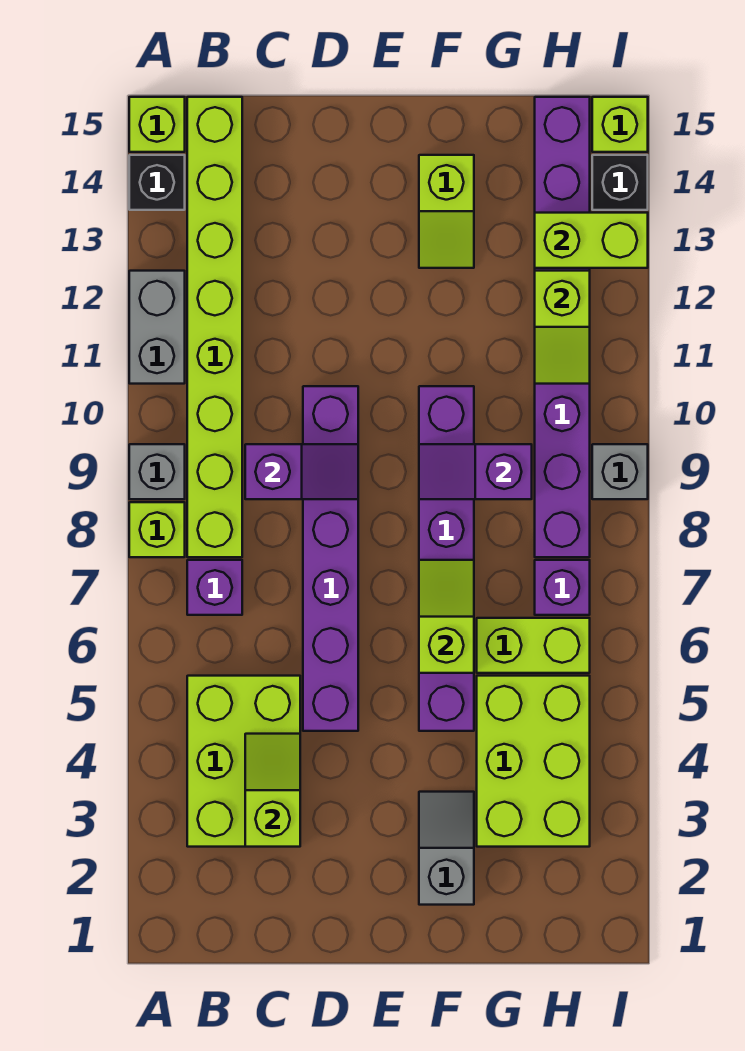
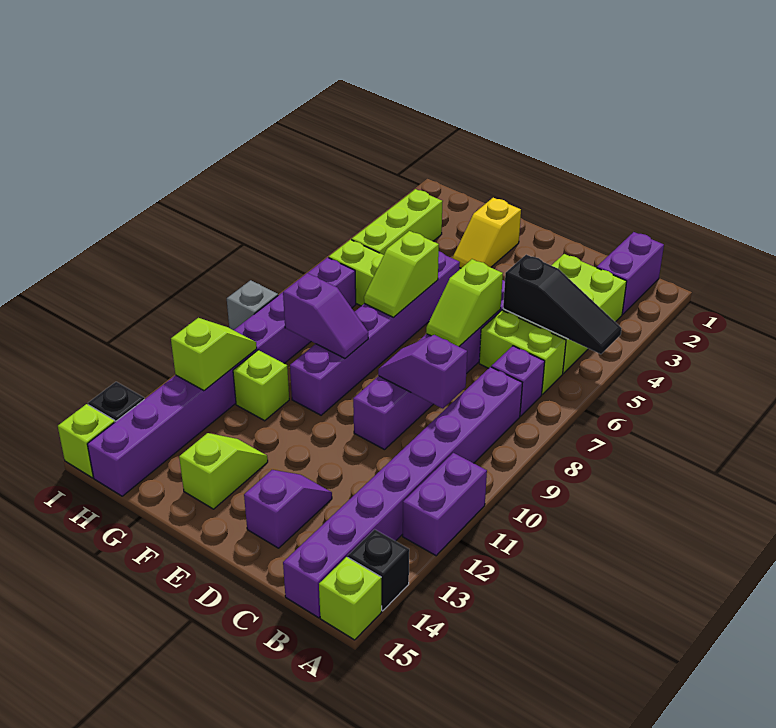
none -> black 1x3 slope [503,255,622,354]
lime 1x1 brick [129,502,185,557] -> lime 1x1 brick moved to [233,350,289,421]
grey 1x1 brick [129,444,185,499] -> none
grey 1x2 brick [129,271,185,384] -> purple 1x2 brick [403,453,487,556]
none -> purple 1x2 brick [597,232,664,314]
lime 1x8 brick [187,97,242,557] -> purple 1x8 brick [283,367,522,618]
lime 1x2 slope [245,734,300,847] -> lime 1x2 slope moved to [426,259,503,346]
none -> purple 1x2 slope [244,470,332,548]
grey 1x2 slope [419,792,474,905] -> yellow 1x2 slope [453,198,521,268]
lime 2x3 brick [477,676,590,847] -> lime 1x3 brick [351,189,443,255]
lime 1x2 brick [535,213,648,268] -> lime 1x2 brick moved to [479,310,566,394]

